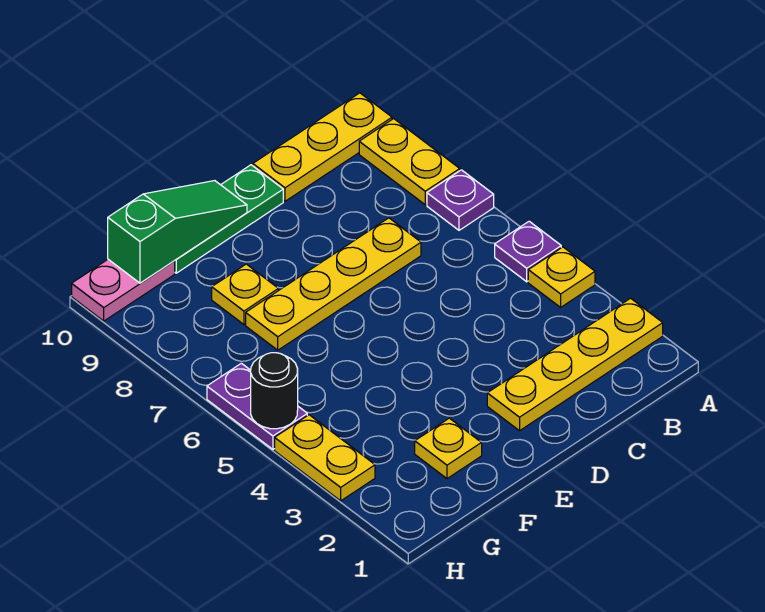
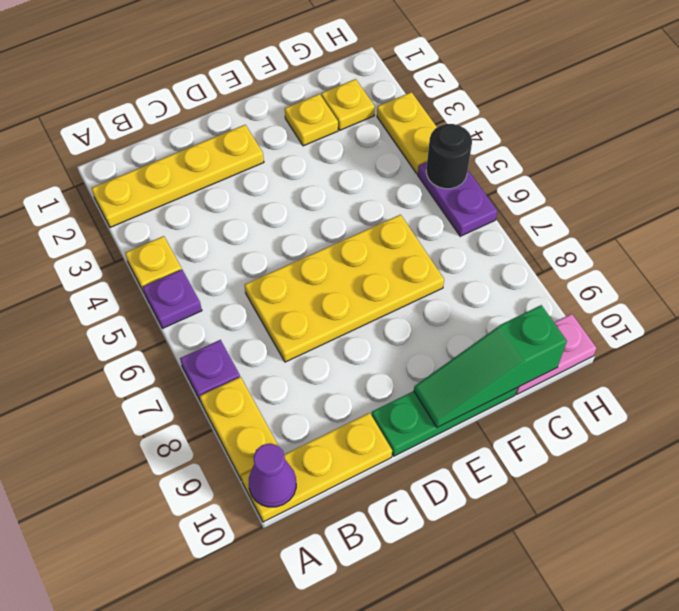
none -> purple 1x1 cone [248,443,296,507]
yellow 1x4 plate [246,218,421,350] -> yellow 2x4 plate [245,215,444,362]
yellow 1x1 plate [212,264,278,324] -> yellow 1x1 plate moved to [321,79,375,130]

